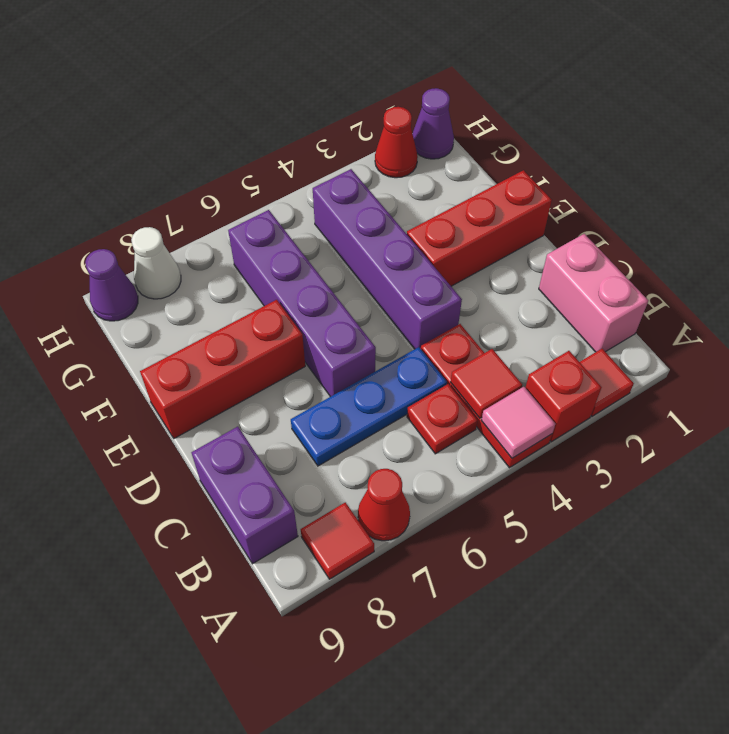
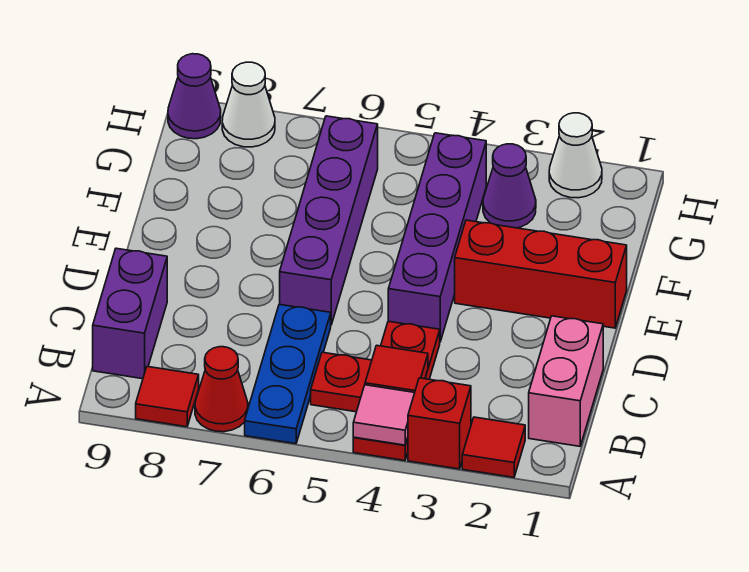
blue 1x3 plate [291,347,447,466] -> blue 1x3 plate turned to [245,304,331,444]
red 1x3 brick [140,300,305,438] -> none
purple 1x1 cone [412,88,454,159] -> purple 1x1 cone moved to [483,144,536,228]
red 1x1 cone [375,107,418,178] -> white 1x1 cone [549,113,602,198]

